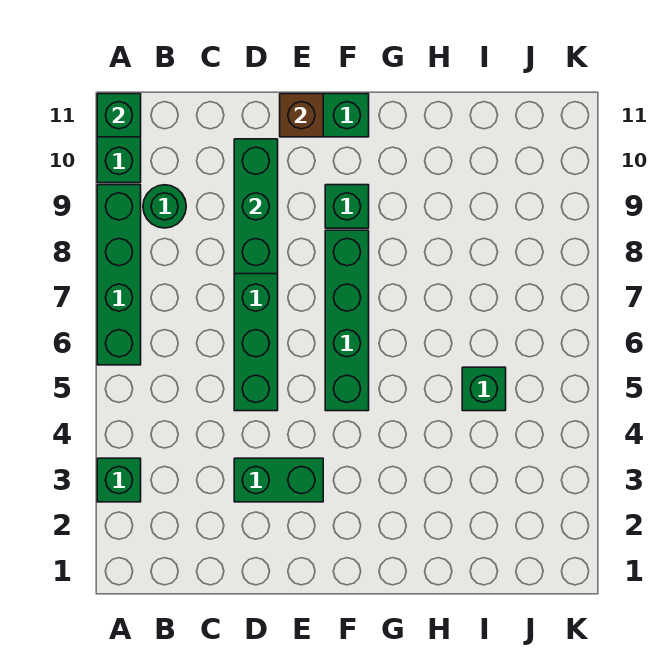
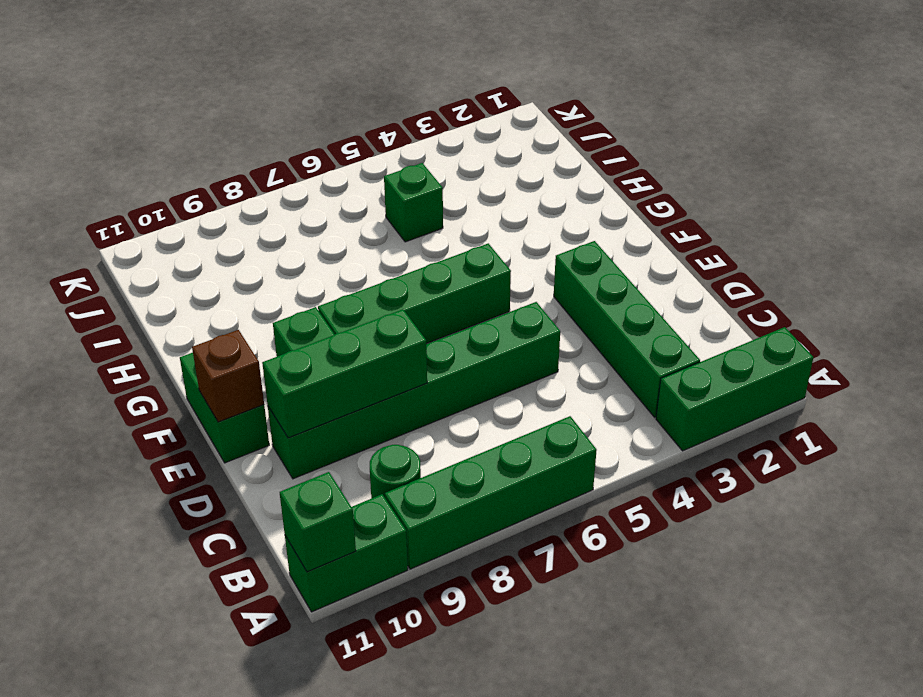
green 1x1 brick [97,458,141,502] -> green 1x3 brick [656,327,813,451]
green 1x2 brick [234,458,323,502] -> green 1x4 brick [554,241,700,417]

